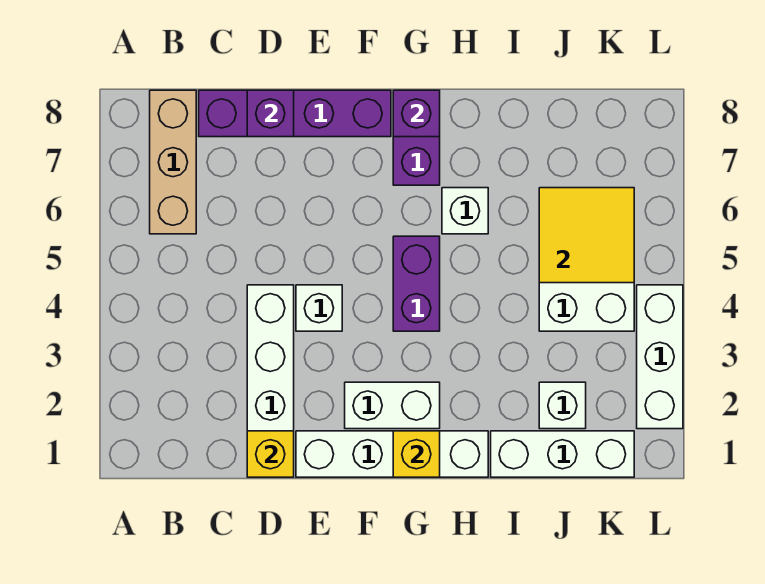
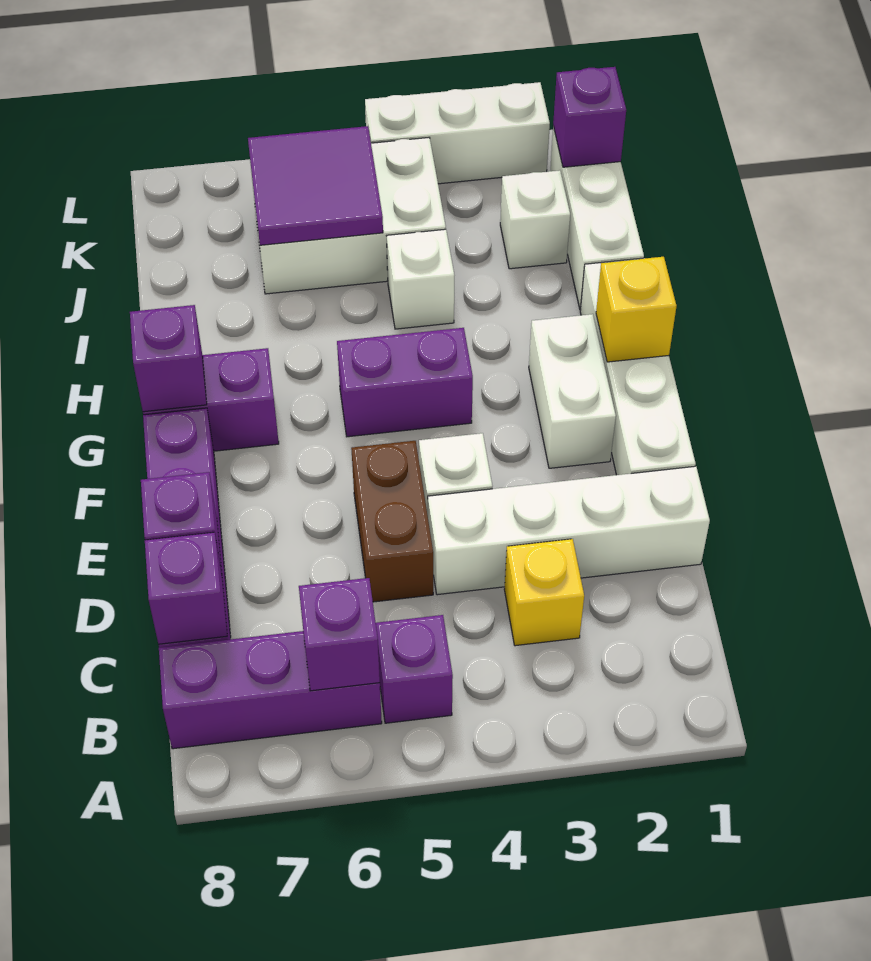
none -> purple 1x1 brick [376,615,453,723]
tan 1x3 brick [150,90,196,234] -> purple 1x3 brick [159,631,382,749]
none -> purple 1x1 brick [299,578,380,691]
none -> purple 1x1 brick [145,532,227,644]
yellow 1x1 brick [247,431,294,477] -> yellow 1x1 brick moved to [504,539,584,646]
none -> brown 1x2 brick [351,441,433,602]
white 1x1 brick [442,188,488,234] -> white 1x1 brick moved to [387,229,454,329]
yellow 2x2 tile [539,188,634,283] -> purple 2x2 tile [248,126,383,245]
none -> purple 1x1 brick [553,67,626,167]

